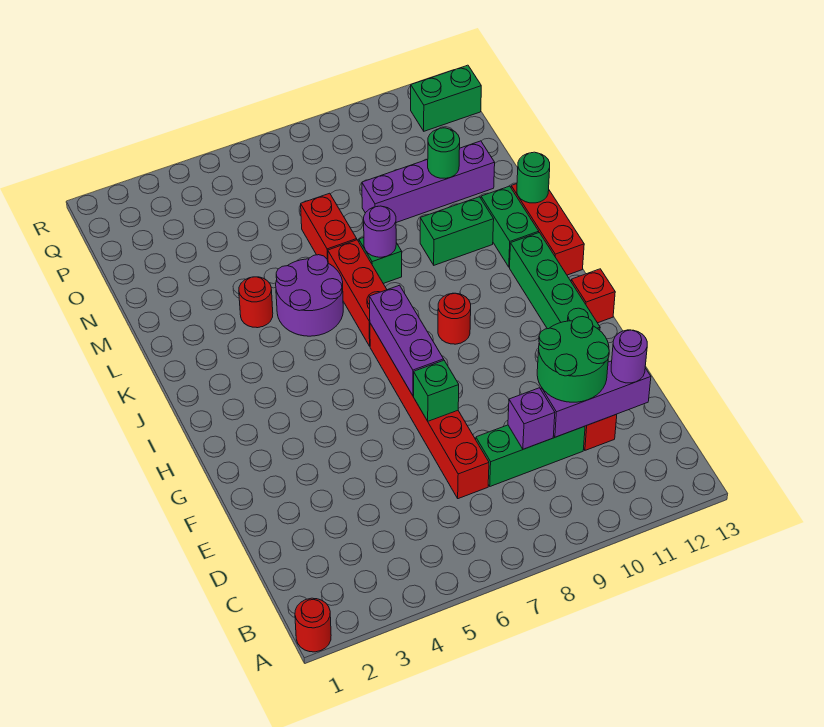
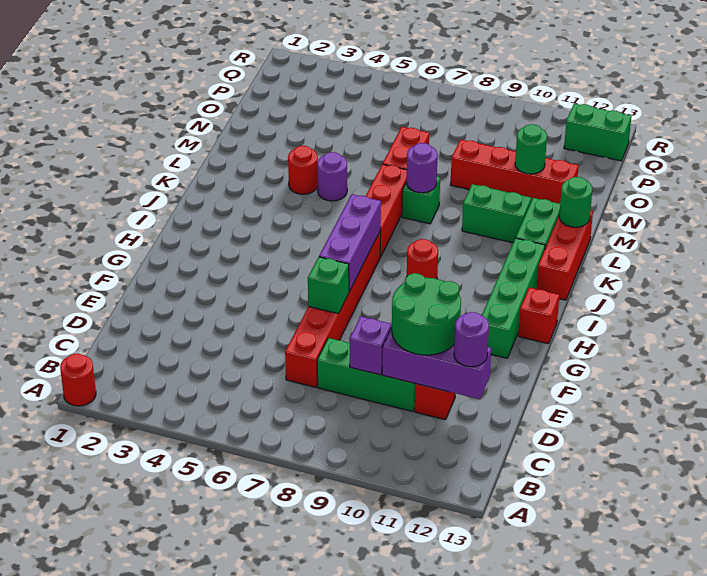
purple 2x2 round brick [276,255,343,336] -> purple 1x1 round brick [317,152,347,201]
purple 1x4 brick [362,141,495,223] -> red 1x4 brick [451,140,578,204]

